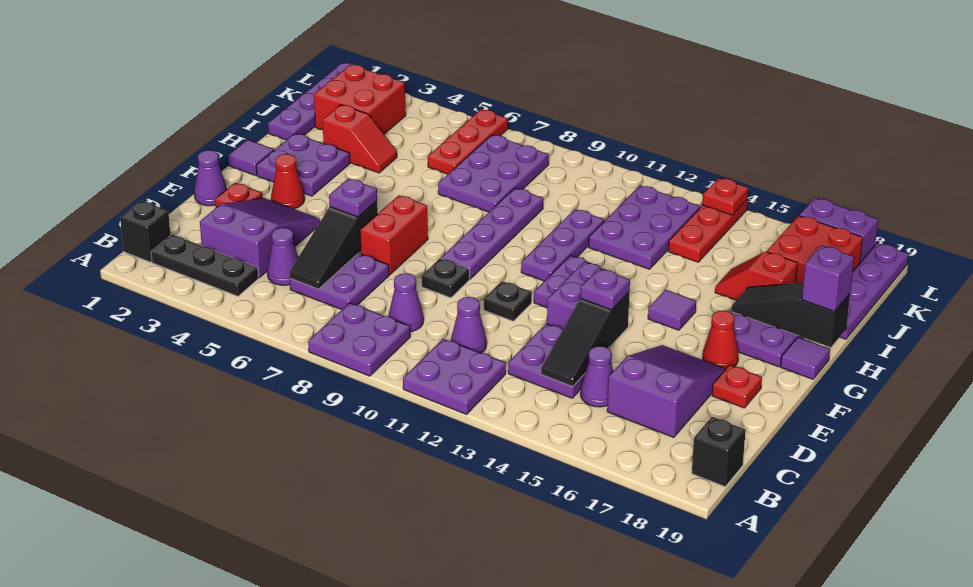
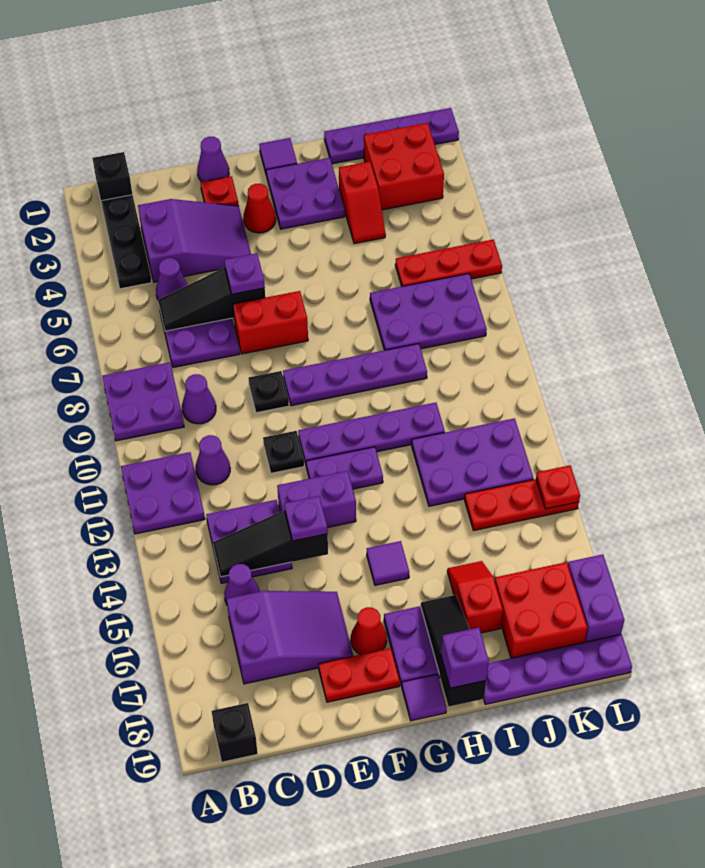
red 1x1 plate [712,365,762,408] -> red 1x2 plate [319,648,400,702]
purple 1x3 plate [521,209,604,281] -> purple 1x4 plate [298,403,445,464]

